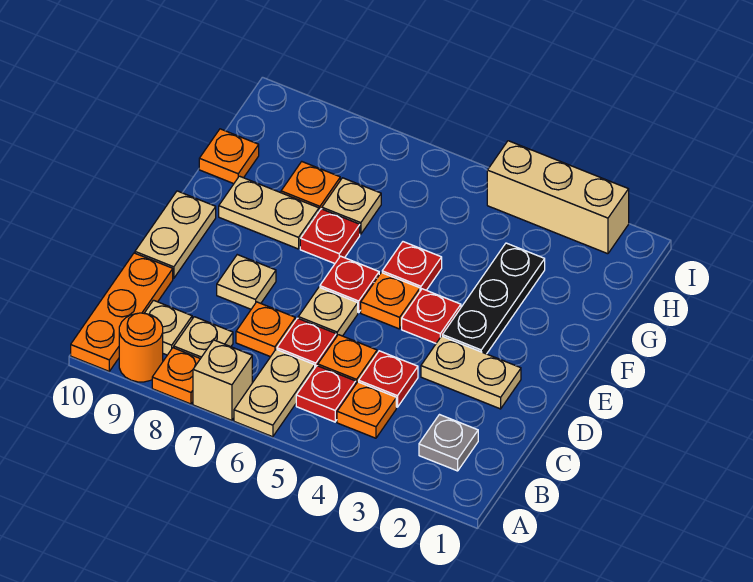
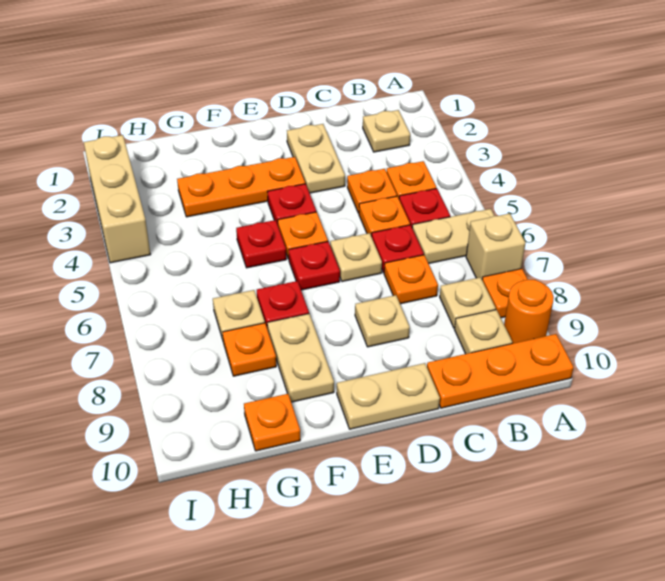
grey 1x1 plate [419,415,478,471] -> tan 1x1 plate [363,110,410,152]
red 1x1 plate [359,351,418,407] -> orange 1x1 plate [347,169,397,213]
black 1x3 plate [442,243,545,354] -> orange 1x3 plate [177,157,305,217]

